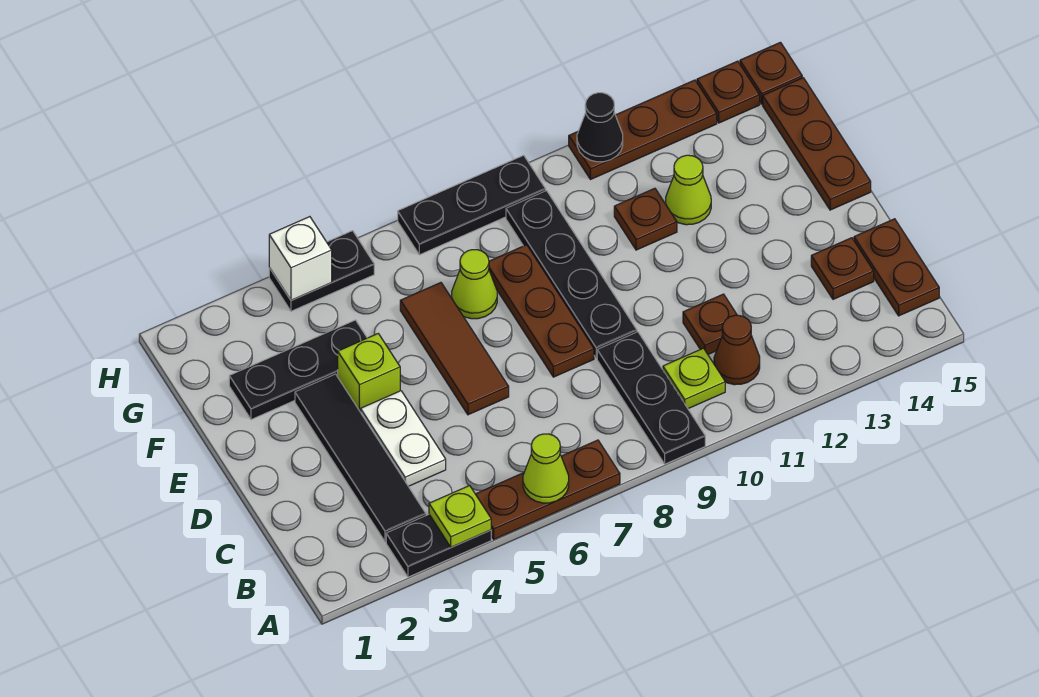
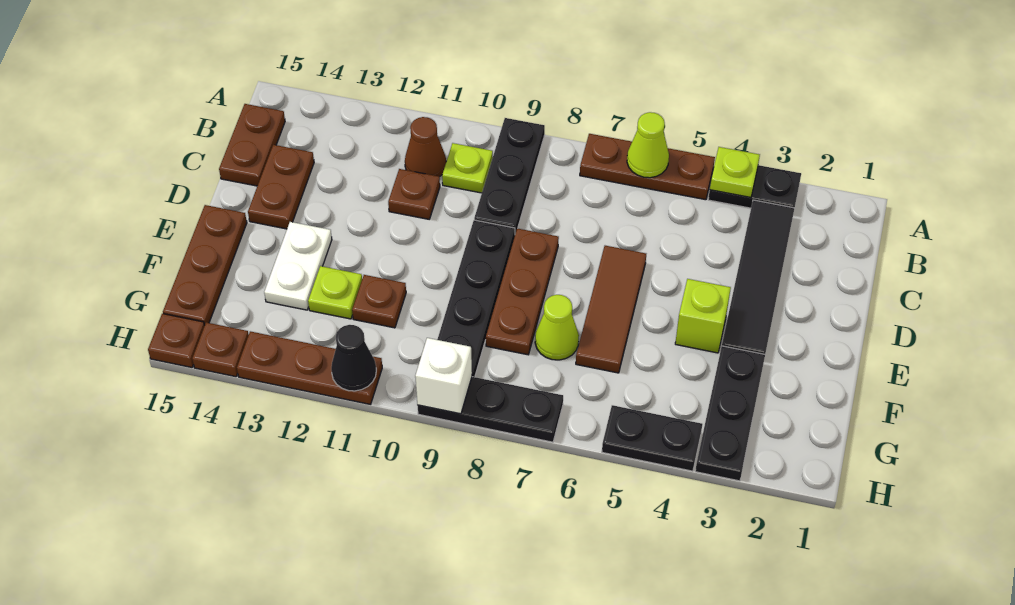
white 1x2 plate [361,391,446,486] -> white 1x2 plate moved to [264,222,332,310]
brown 1x1 plate [811,238,874,299] -> brown 1x2 plate [248,145,314,229]
black 1x3 plate [229,320,367,420] -> black 1x3 plate turned to [695,346,765,481]
lime 1x1 cone [666,155,711,225] -> lime 1x1 plate [308,266,362,319]
white 1x1 brick [269,217,332,300] -> white 1x1 brick moved to [415,338,472,414]

